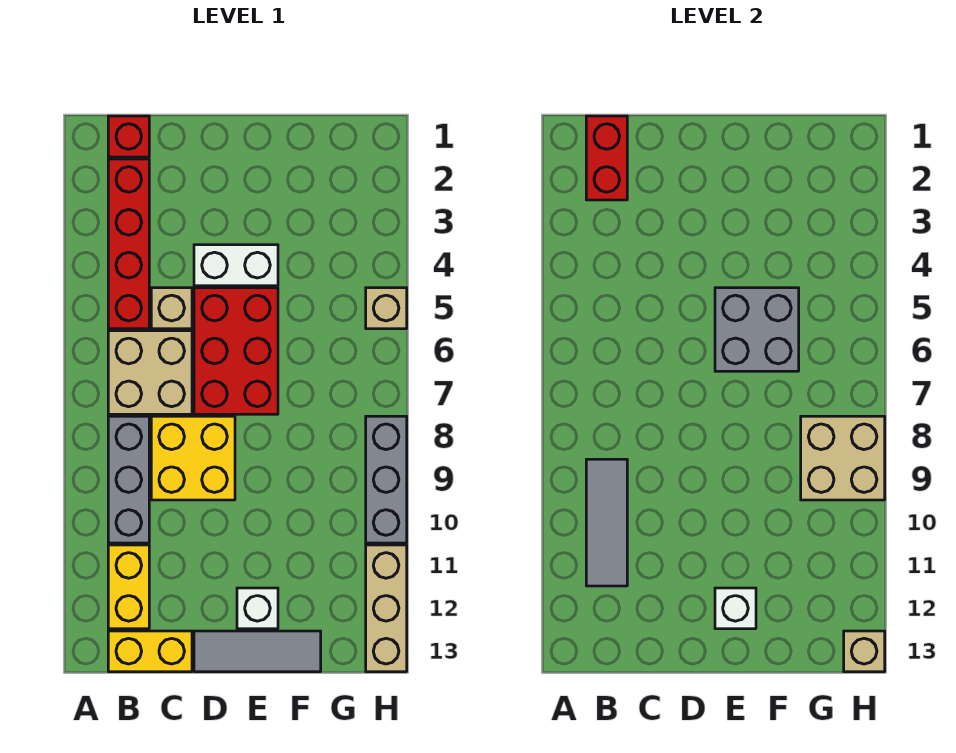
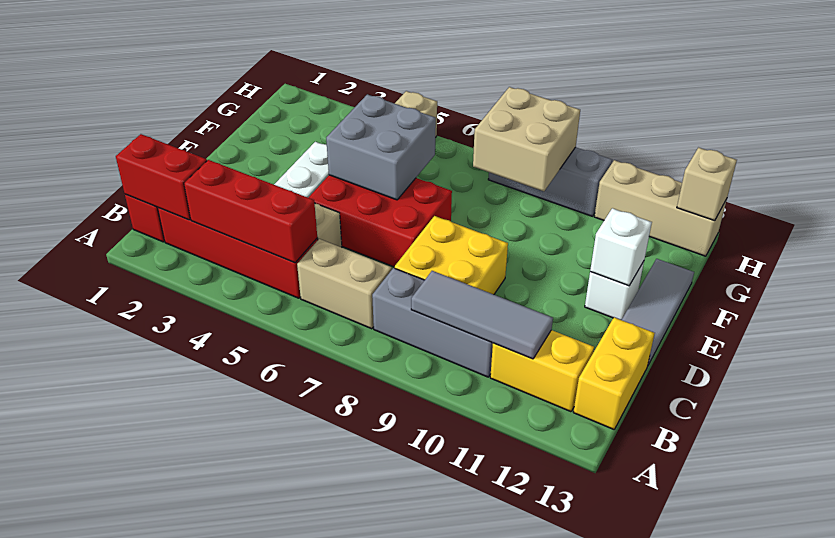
none -> red 1x3 brick [184,160,317,263]
tan 2x2 brick [108,331,192,414] -> tan 1x2 brick [297,239,392,329]

